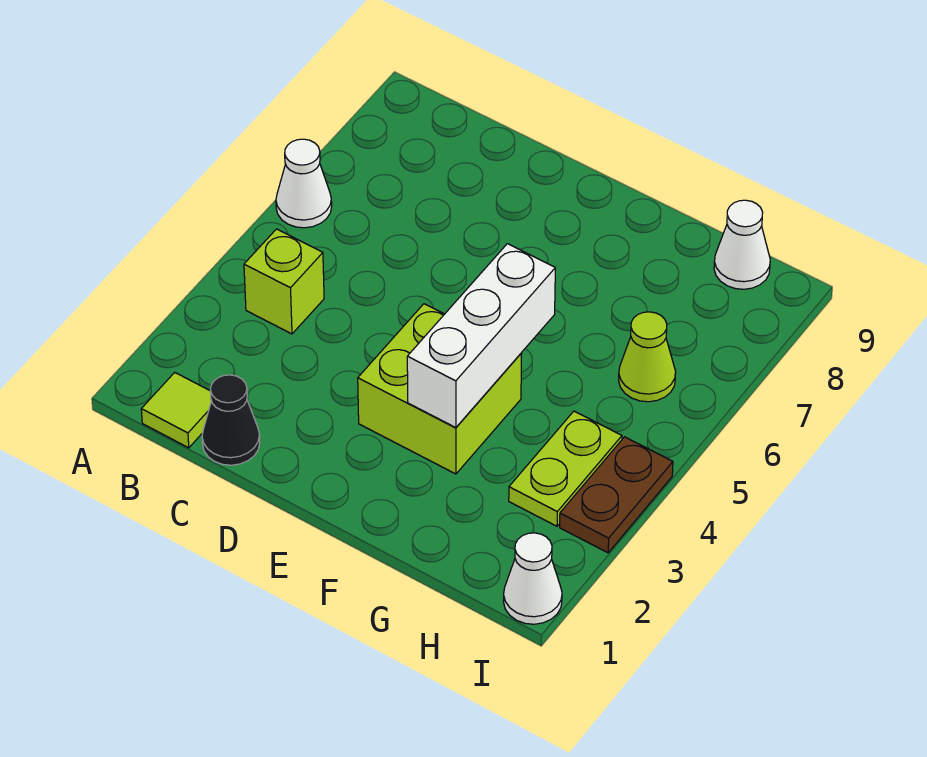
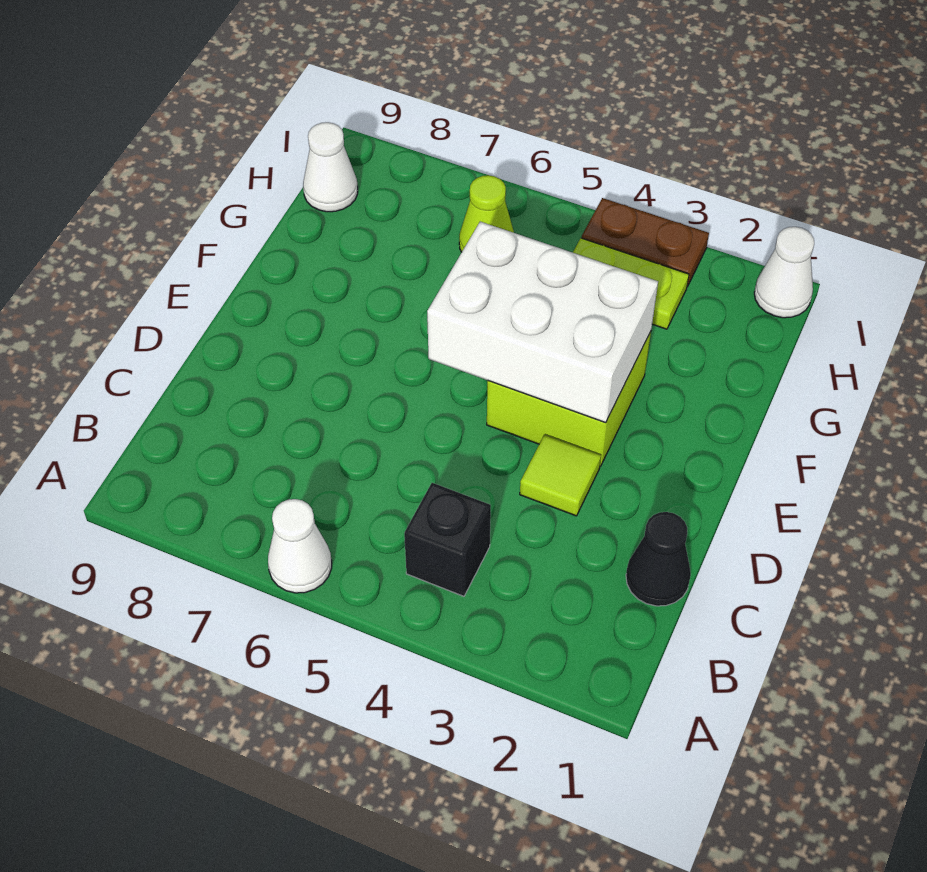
lime 1x1 tile [141,373,211,448] -> lime 1x1 tile moved to [520,435,601,516]
lime 1x1 brick [244,229,324,334] -> black 1x1 brick [404,483,491,596]
white 1x3 brick [407,244,555,428] -> white 2x3 brick [427,222,658,423]

